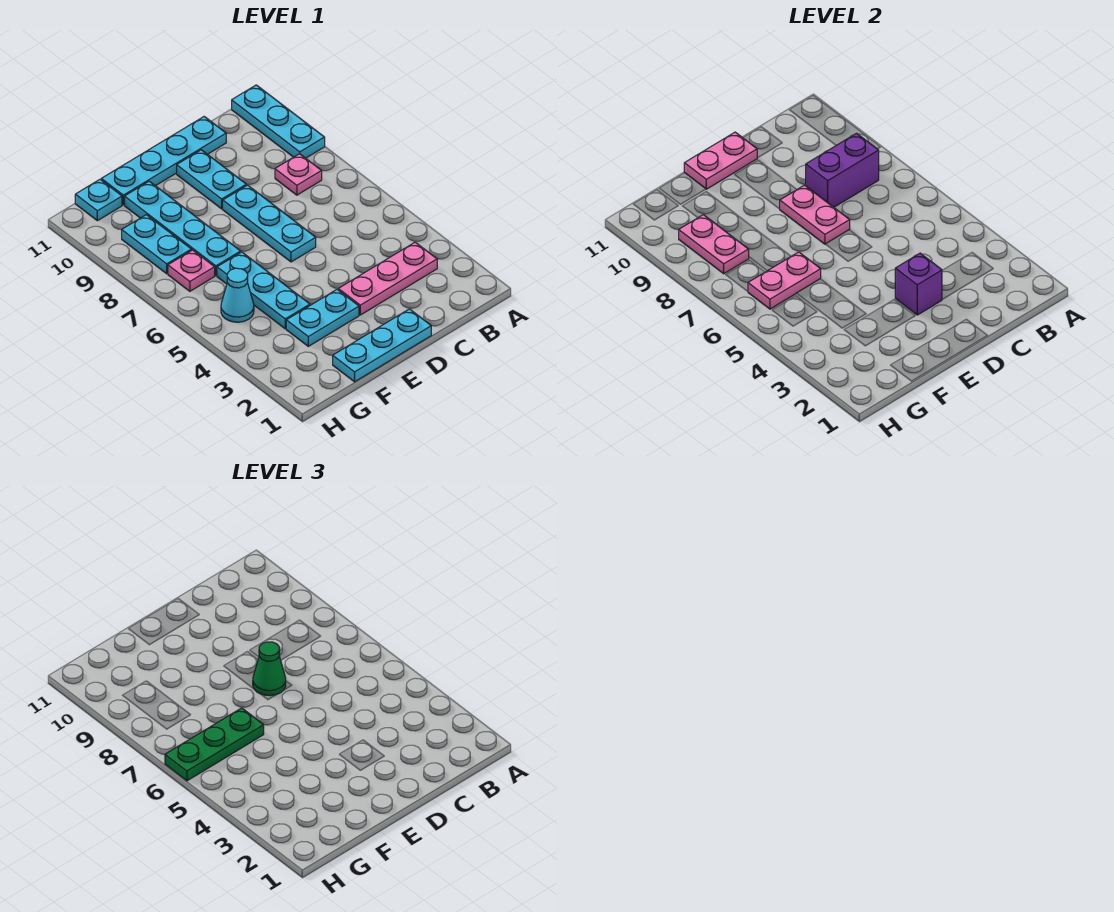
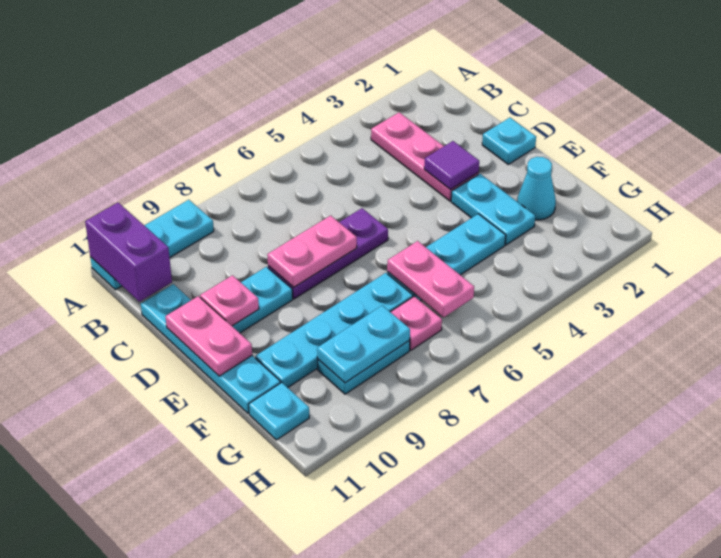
pink 1x1 plate [275,154,322,195] -> pink 1x1 plate moved to [200,275,259,326]
purple 1x2 brick [806,133,879,207] -> purple 1x2 brick moved to [85,203,172,302]
cyan 1x3 plate [333,309,431,382] -> cyan 1x1 plate [482,118,536,164]
purple 1x1 brick [895,253,942,315] -> purple 1x1 tile [424,141,479,189]
cyan 1x3 plate [223,185,316,262] -> purple 1x3 plate [268,208,388,299]
green 1x1 cone [253,642,286,696] -> none
green 1x3 plate [165,708,264,781] -> none
cyan 1x1 cone [221,268,254,322] -> cyan 1x1 cone moved to [517,157,556,220]
pink 1x2 plate [679,215,749,274] -> cyan 1x2 plate [317,306,410,383]

